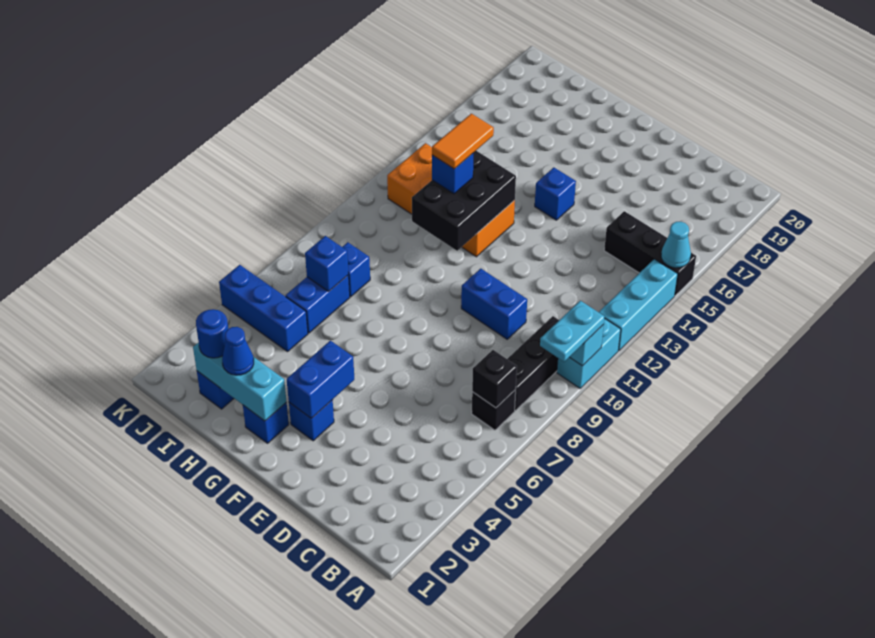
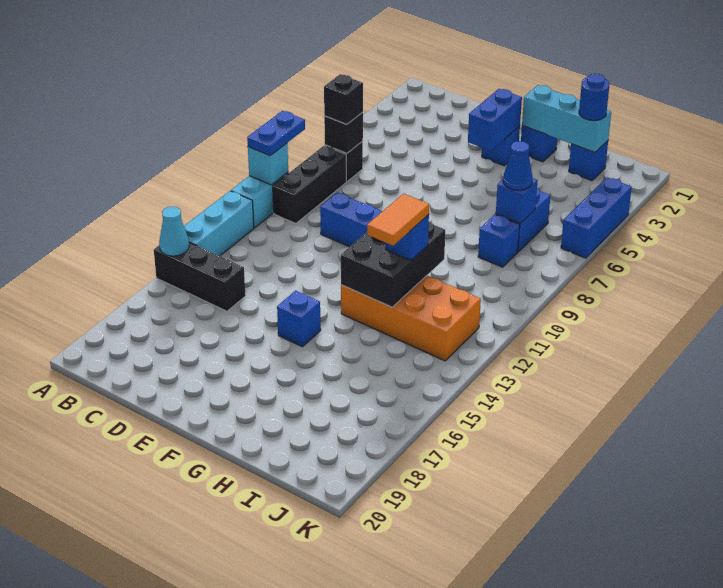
cyan 1x2 plate [540,301,604,362] -> blue 1x2 plate [247,111,305,156]
none -> black 1x1 brick [324,74,363,125]
blue 1x1 cone [222,327,254,375] -> blue 1x1 cone moved to [503,141,533,190]
blue 1x3 brick [219,265,308,352] -> blue 1x3 brick turned to [561,177,632,258]

